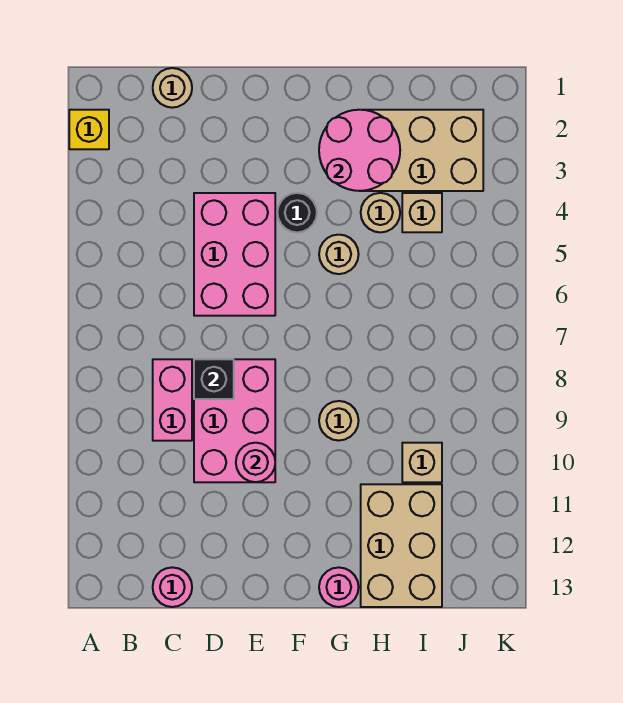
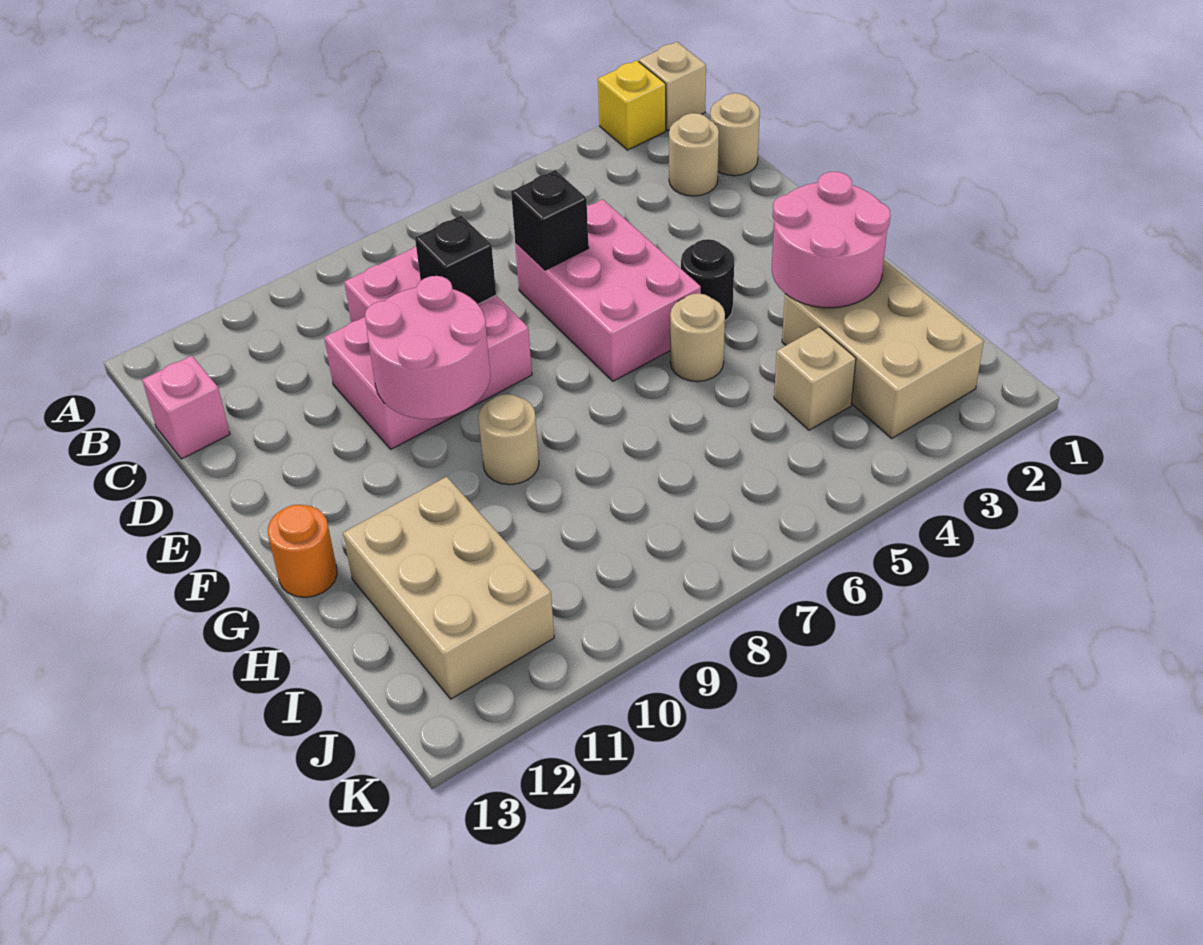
pink 1x1 round brick [153,567,192,607] -> pink 1x1 brick [142,355,230,459]
pink 2x3 brick [194,193,275,316] -> pink 2x3 brick turned to [515,199,701,381]
none -> black 1x1 brick [511,170,589,270]
pink 1x1 round brick [236,443,275,482] -> pink 2x2 round brick [365,276,490,419]
pink 1x1 round brick [319,567,359,607] -> orange 1x1 round brick [268,505,337,597]
tan 1x1 round brick [361,193,400,232] -> tan 1x1 round brick moved to [669,113,719,196]
tan 2x3 brick [361,484,442,607] -> tan 2x3 brick turned to [343,477,554,699]
tan 1x1 brick [402,443,442,482] -> tan 1x1 brick moved to [639,42,706,130]

